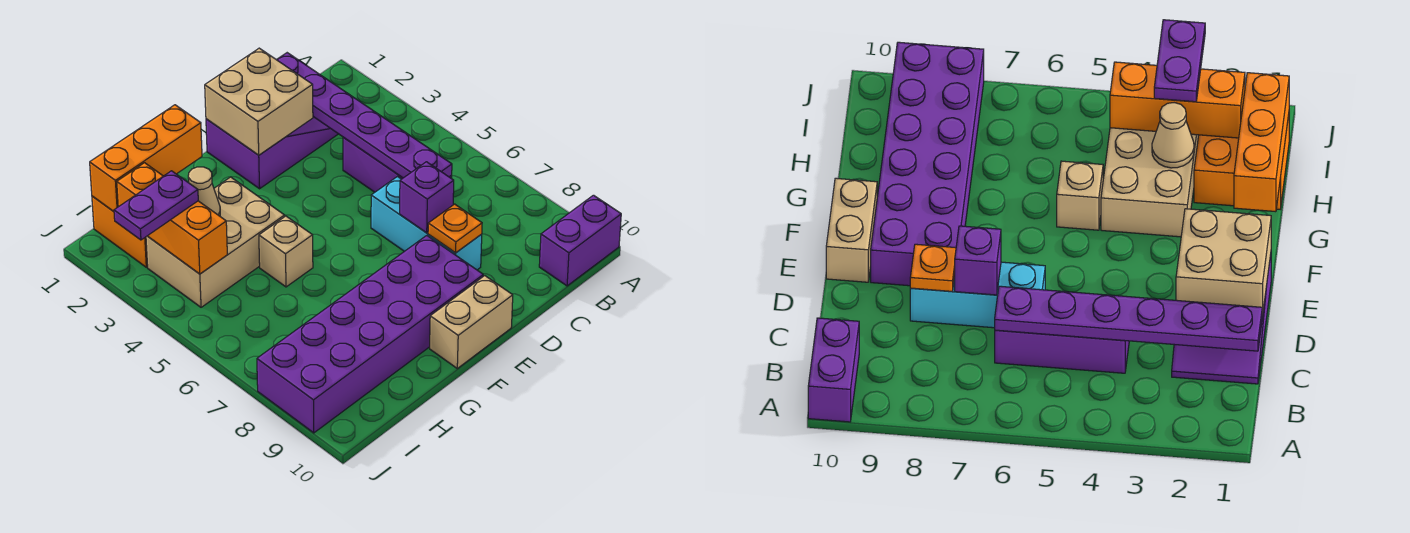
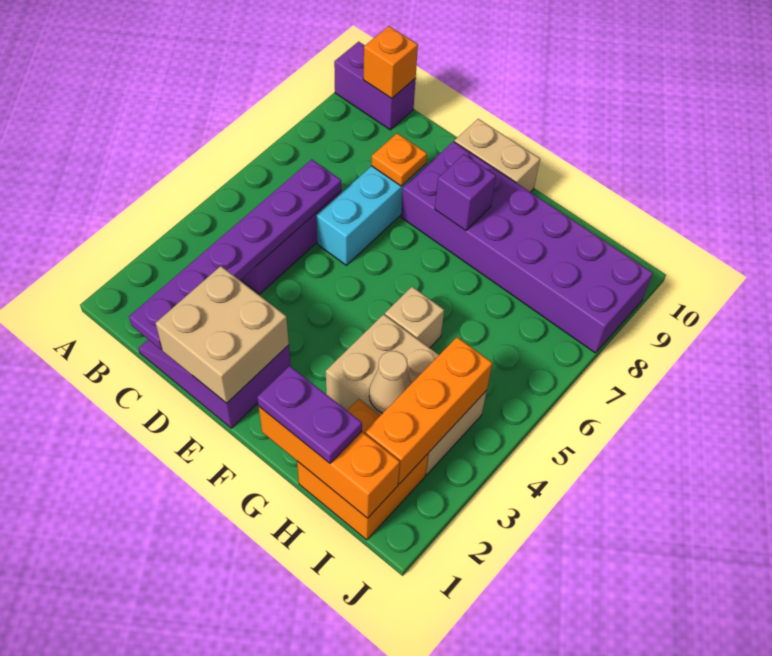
none -> orange 1x1 brick [363,26,418,98]
purple 1x1 brick [400,162,454,233] -> purple 1x1 brick moved to [435,154,496,231]
purple 1x2 plate [114,171,198,240] -> purple 1x2 plate moved to [257,366,362,463]

